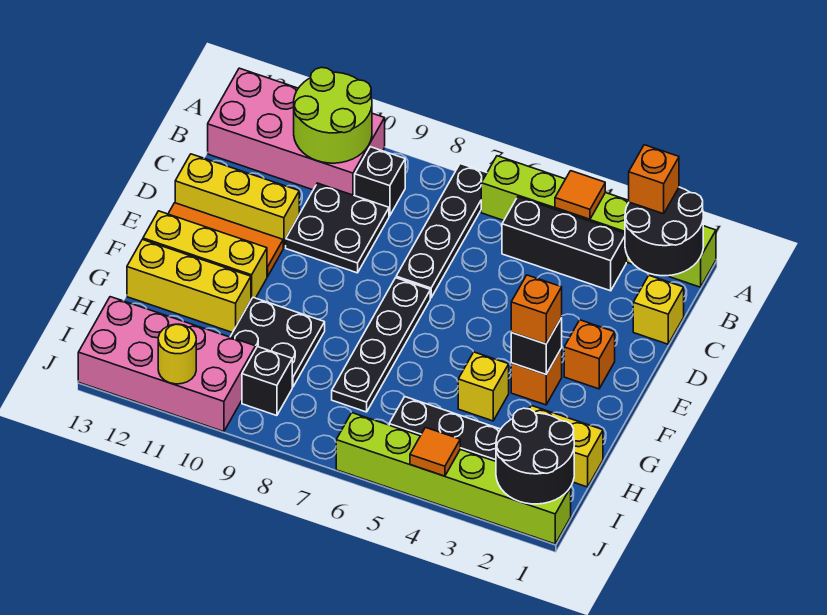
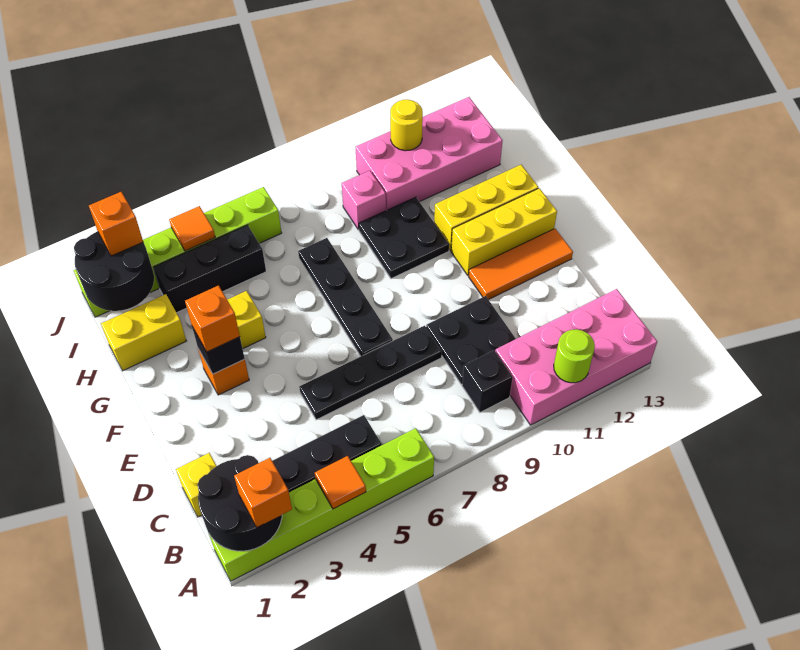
black 1x4 plate [396,164,487,298] -> black 1x4 plate turned to [299,326,442,420]
lime 2x2 round brick [294,68,372,163] -> lime 1x1 round brick [554,329,595,383]
yellow 1x3 brick [175,154,299,248] -> none
orange 1x1 brick [564,320,615,389] -> orange 1x1 brick moved to [89,192,143,256]
black 1x1 brick [242,347,292,416] -> pink 1x1 brick [342,171,386,229]

